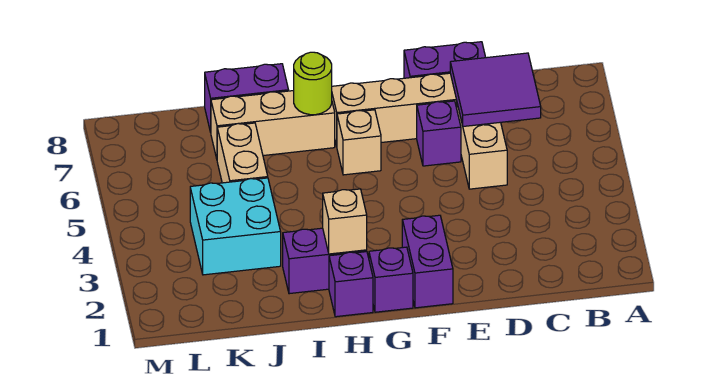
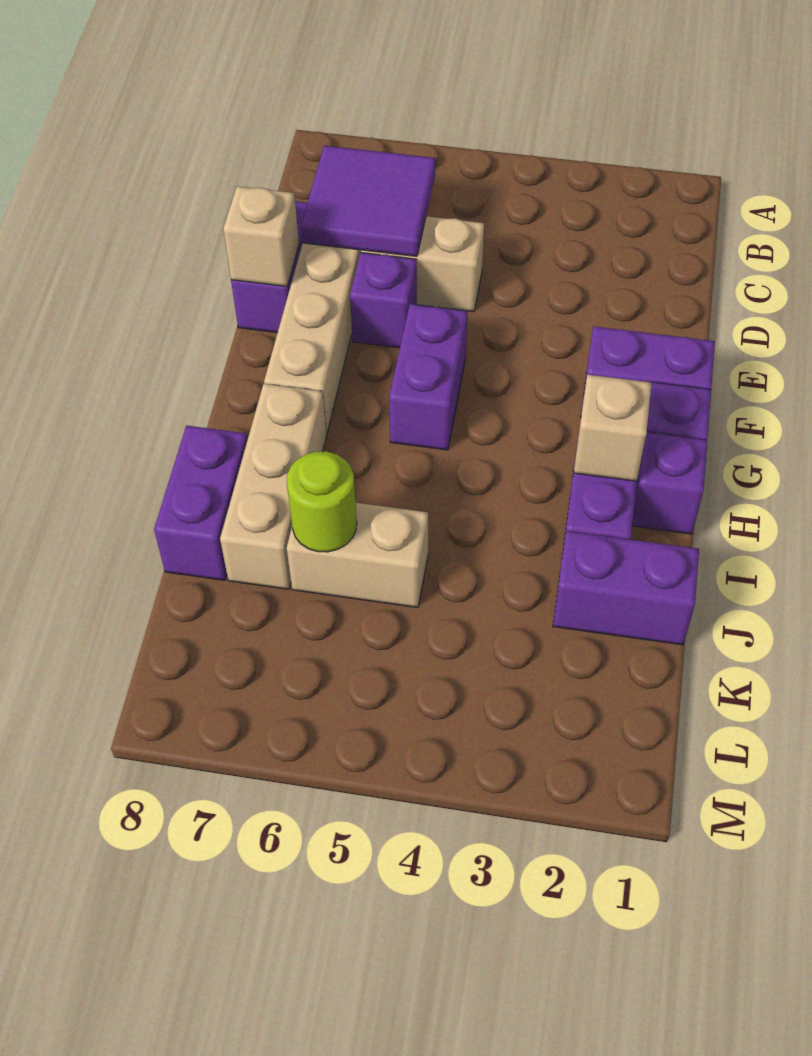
none -> purple 1x2 brick [389,304,467,450]
tan 1x1 brick [337,110,381,175] -> tan 1x1 brick moved to [223,186,299,286]
lime 1x1 round brick [294,52,332,115] -> lime 1x1 round brick moved to [287,452,357,552]
none -> purple 1x2 brick [553,531,699,645]
cyan 2x2 brick [190,178,281,275] -> none

